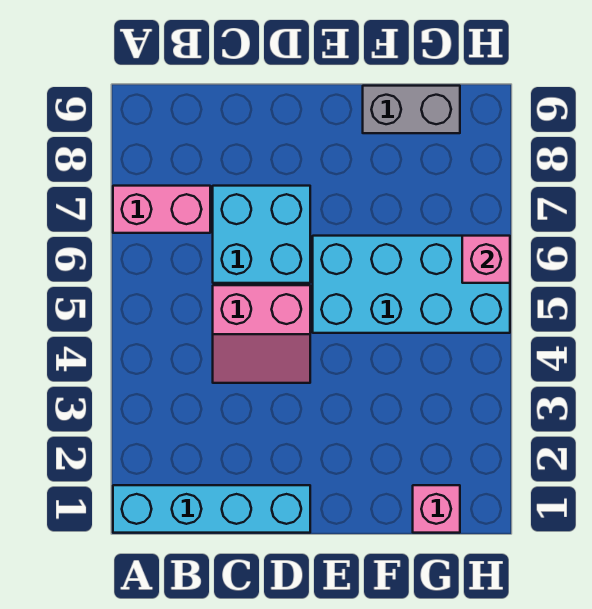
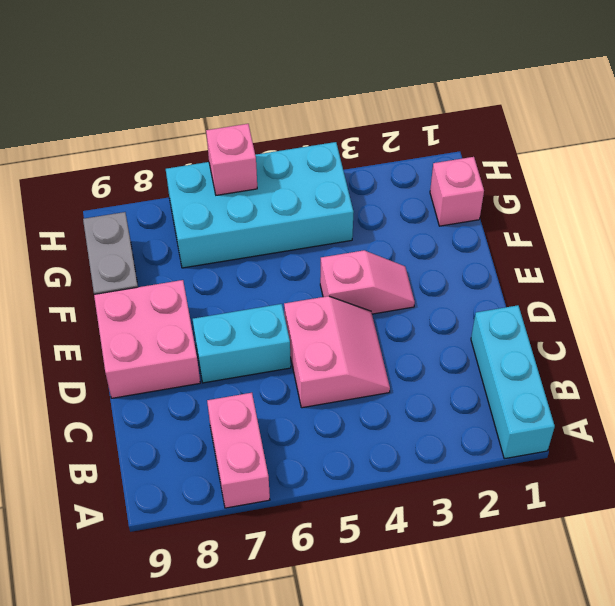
cyan 1x4 brick [113,485,310,533] -> cyan 1x3 brick [471,305,555,459]
cyan 2x2 brick [213,186,310,283] -> cyan 1x2 brick [193,304,291,383]
none -> pink 2x2 brick [94,280,200,398]
none -> pink 1x2 slope [320,250,415,314]
cyan 2x4 brick [313,236,510,333] -> cyan 2x4 brick turned to [166,142,354,268]

